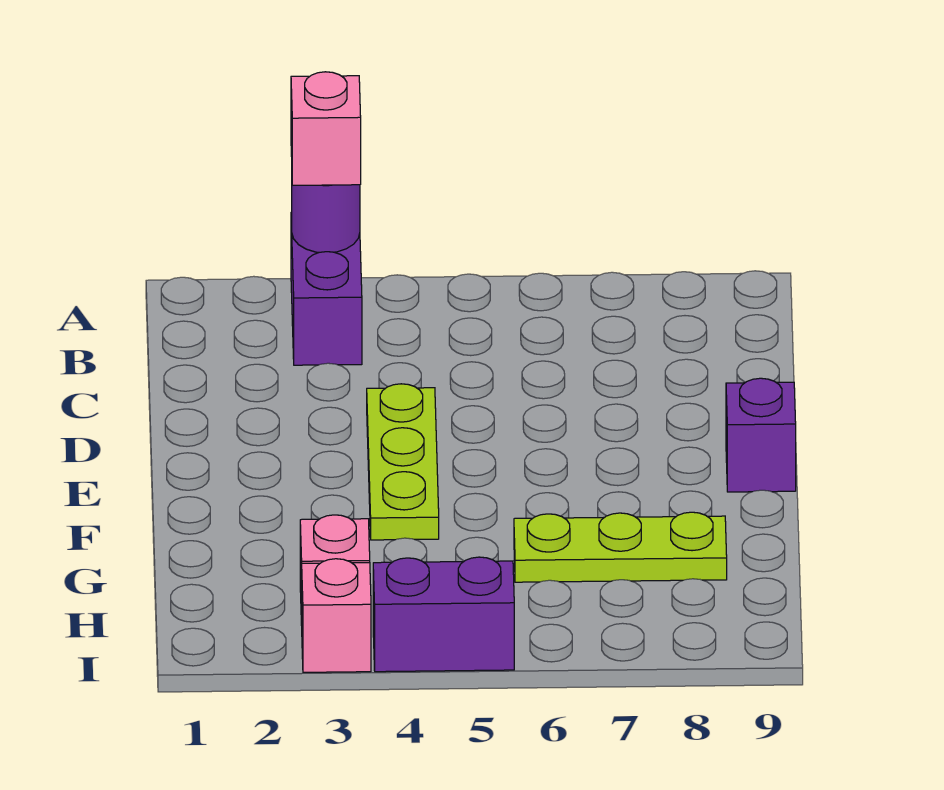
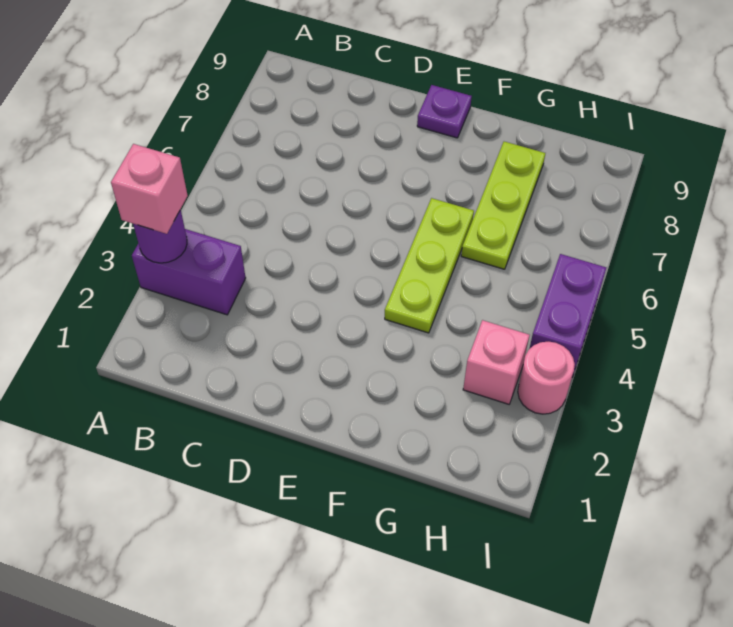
lime 1x3 plate [367,384,439,540] -> lime 1x3 plate turned to [385,198,474,333]
purple 1x1 brick [726,378,796,492] -> purple 1x1 plate [417,85,472,138]
pink 1x1 brick [302,559,371,672] -> pink 1x1 round brick [518,342,575,414]

